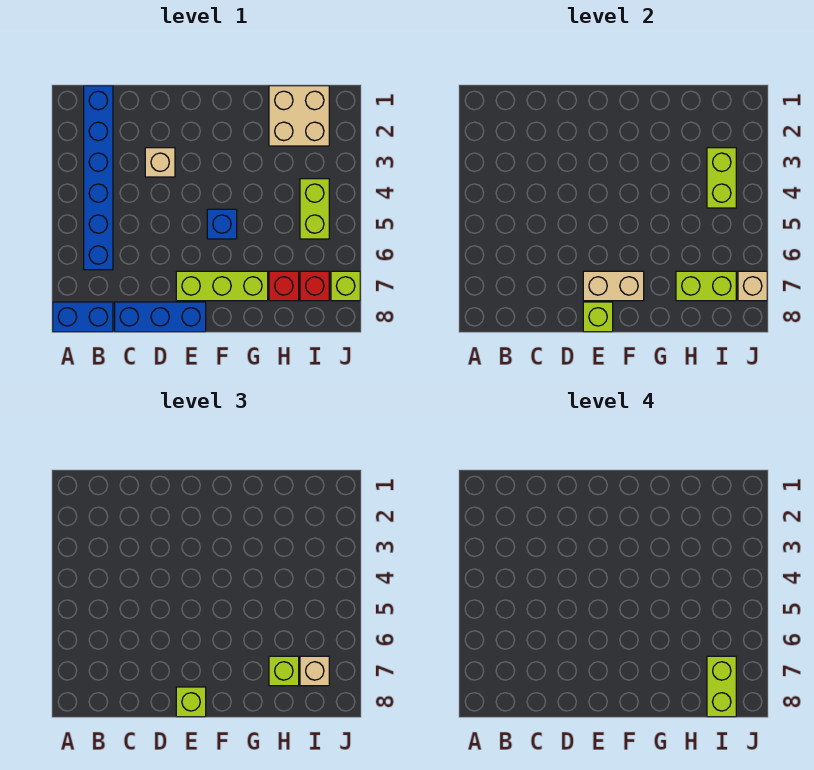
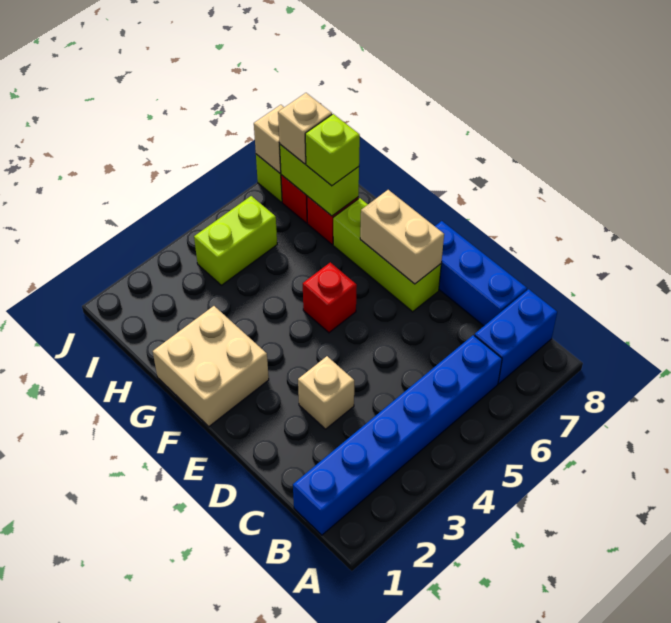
blue 1x2 brick [53,302,113,332] -> blue 1x2 brick turned to [474,289,557,384]
lime 1x1 brick [583,302,613,332] -> none
lime 1x1 brick [176,687,206,717] -> none
blue 1x1 brick [207,209,237,239] -> red 1x1 brick [303,262,357,333]
tan 2x2 brick [269,86,329,146] -> tan 2x2 brick moved to [153,306,269,427]
lime 1x2 brick [707,148,736,208] -> none
lime 1x2 brick [707,656,736,717] -> none

